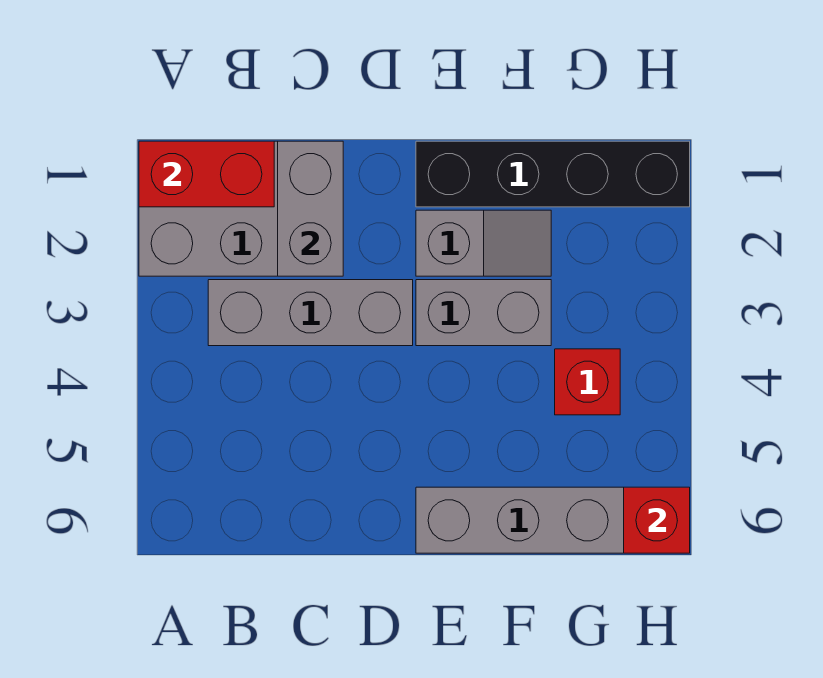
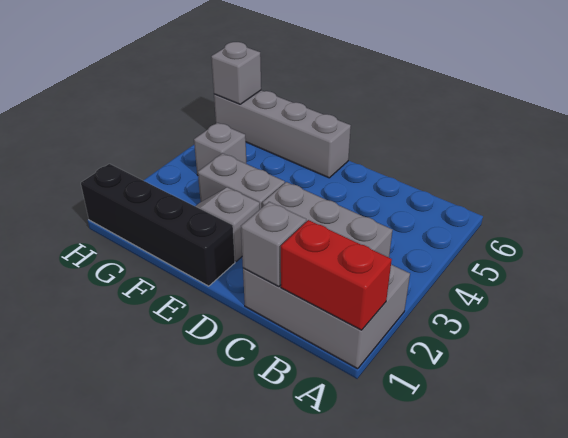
grey 1x2 brick [278,141,343,276] -> grey 1x1 brick [241,202,306,287]
red 1x1 brick [555,349,620,415] -> grey 1x1 brick [194,123,246,175]
red 1x1 brick [624,487,690,553] -> grey 1x1 brick [211,42,261,104]

